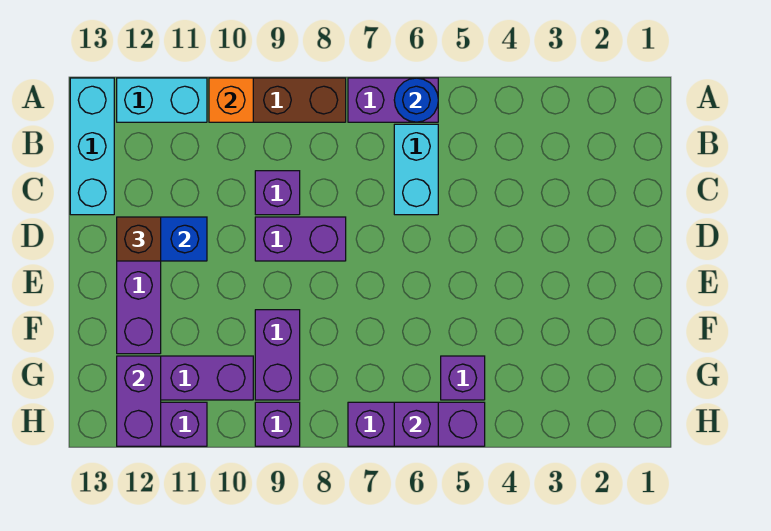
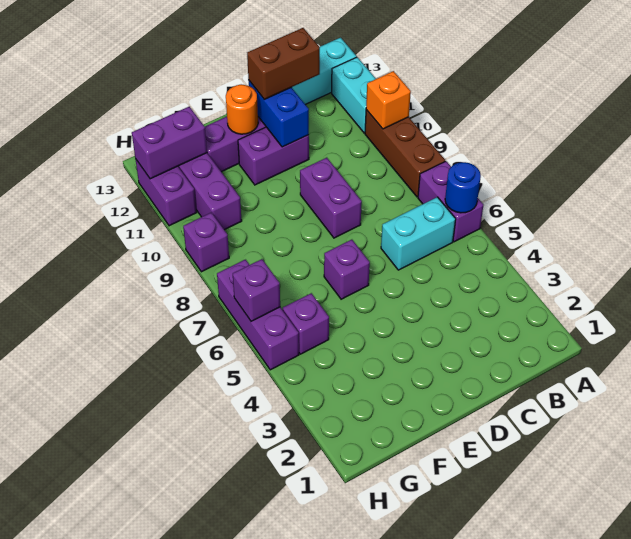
purple 1x1 brick [255,171,300,215] -> purple 1x1 brick moved to [324,240,370,299]
brown 1x1 brick [117,217,161,261] -> brown 1x2 brick [247,28,320,99]
none -> orange 1x1 round brick [226,84,258,134]
purple 1x2 brick [255,310,300,400] -> purple 1x2 brick moved to [238,127,309,185]

